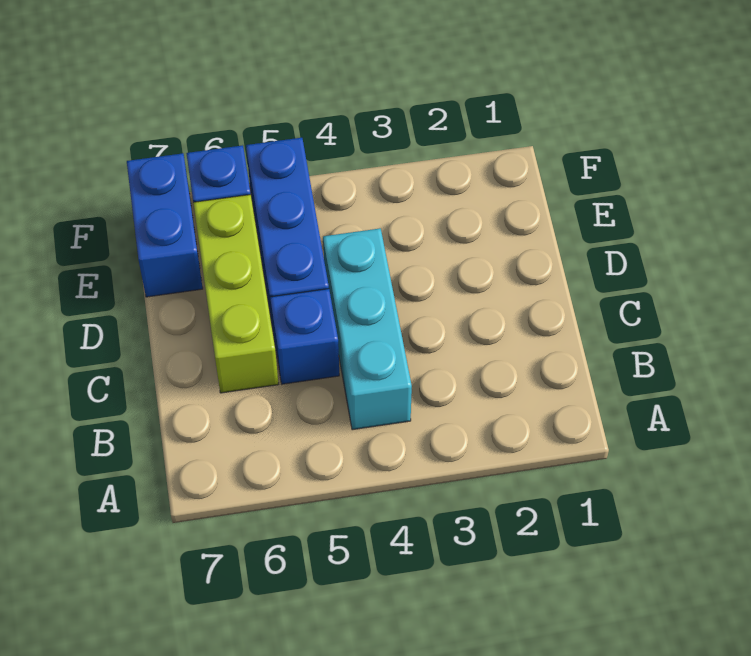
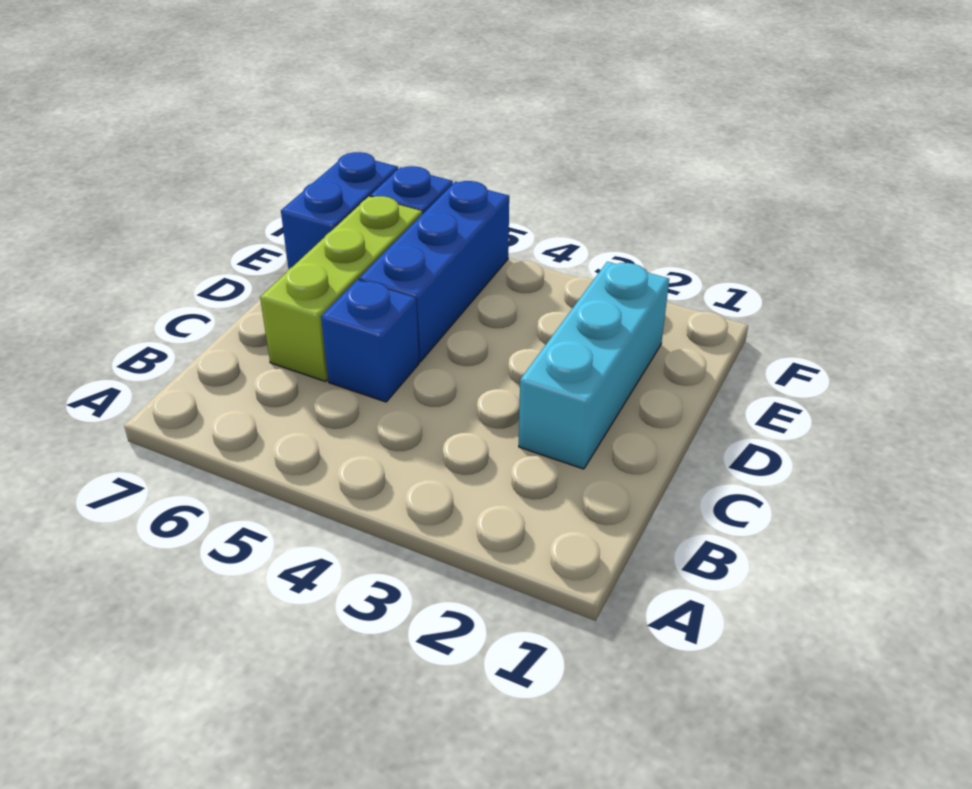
cyan 1x3 brick [323,228,412,430] -> cyan 1x3 brick moved to [519,262,669,469]

